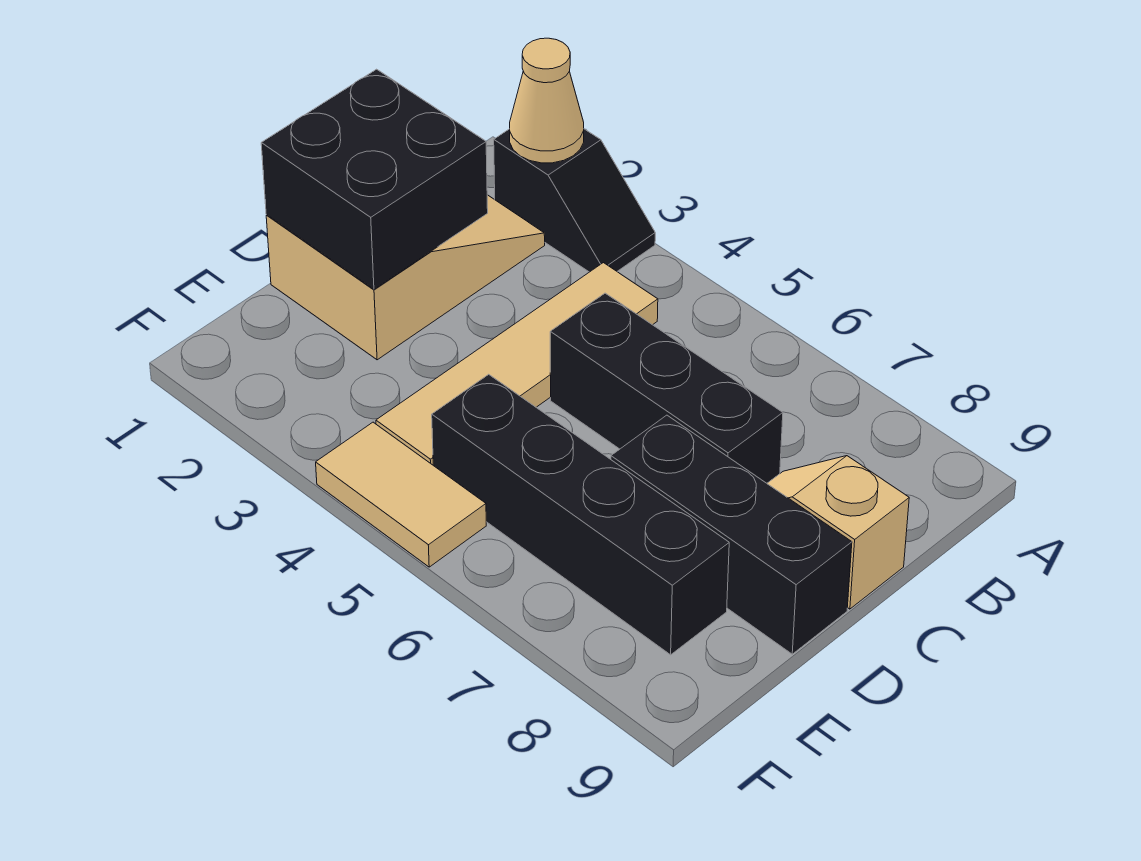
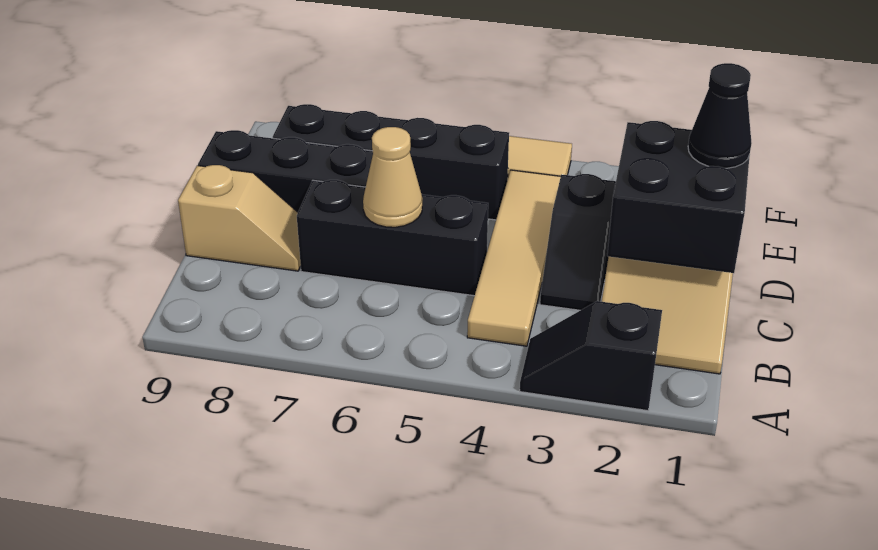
tan 1x1 cone [510,38,584,163] -> tan 1x1 cone moved to [363,127,422,227]
none -> black 1x2 slope [540,174,616,310]
none -> black 1x1 cone [688,63,751,168]

